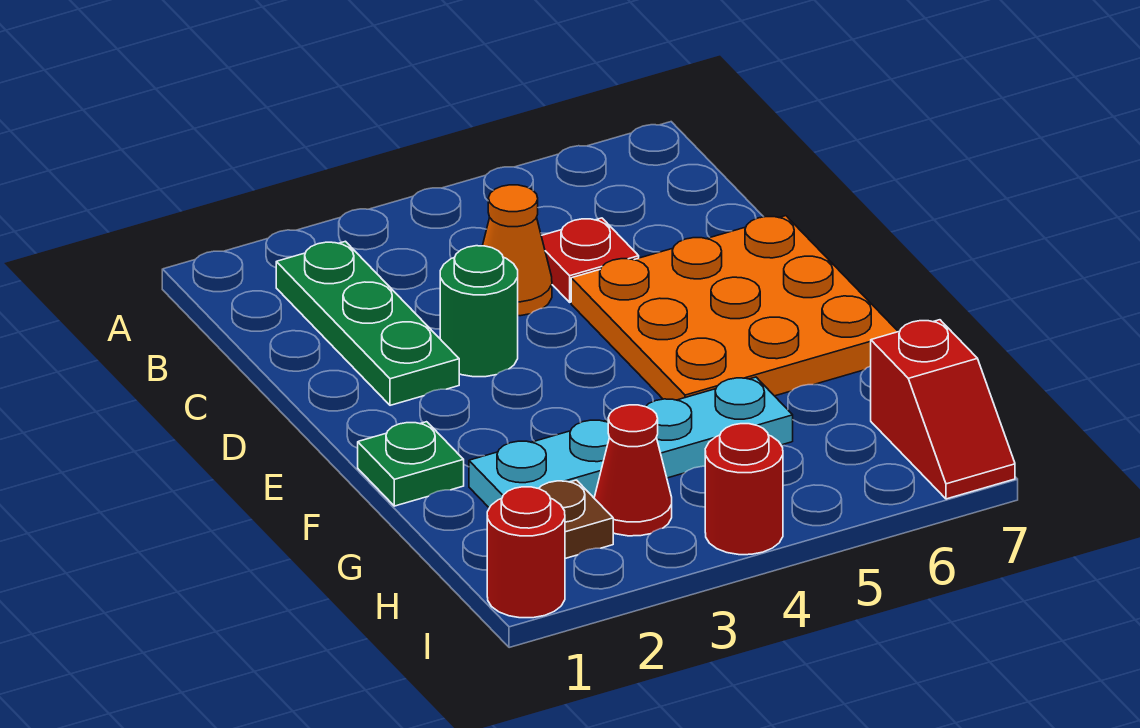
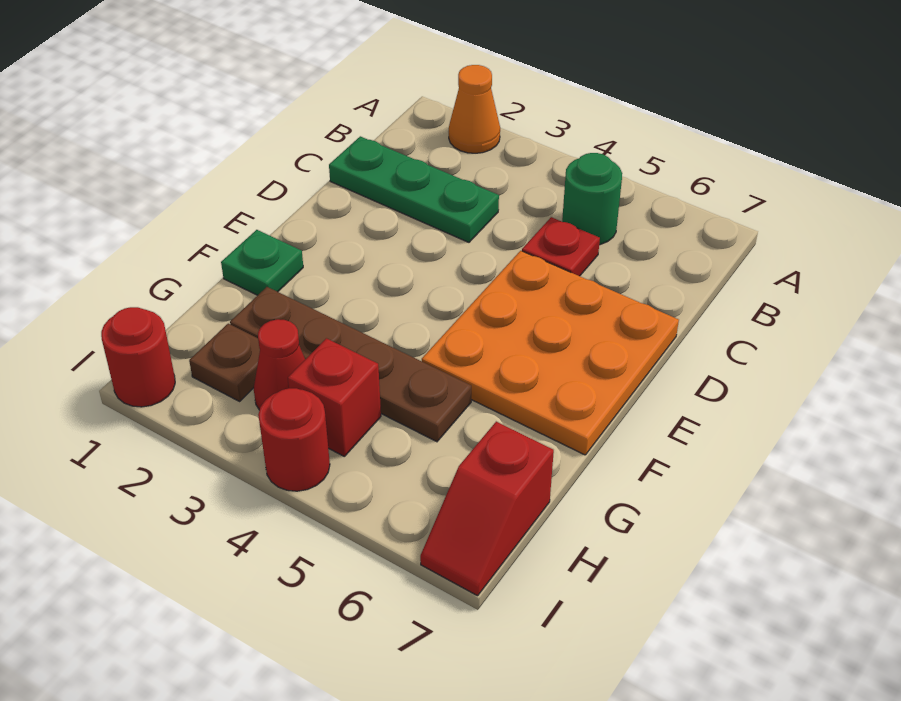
green 1x3 plate [276,241,459,405] -> green 1x3 plate turned to [329,136,499,242]
orange 1x1 cone [483,185,552,316] -> orange 1x1 cone moved to [449,65,500,153]
green 1x1 round brick [440,246,518,377] -> green 1x1 round brick moved to [562,153,622,245]
cyan 1x4 plate [469,377,793,508] -> brown 1x4 plate [230,287,471,442]
none -> red 1x1 brick [288,338,381,456]

